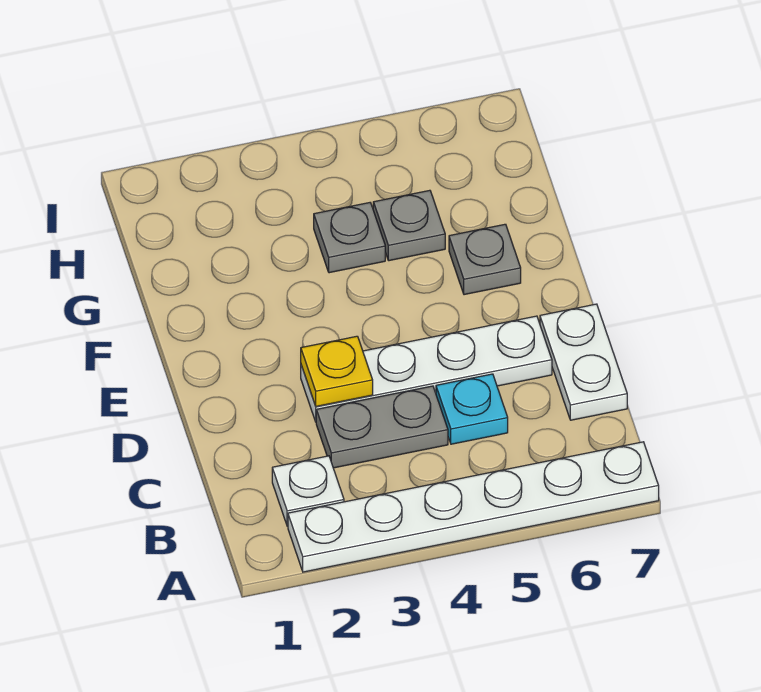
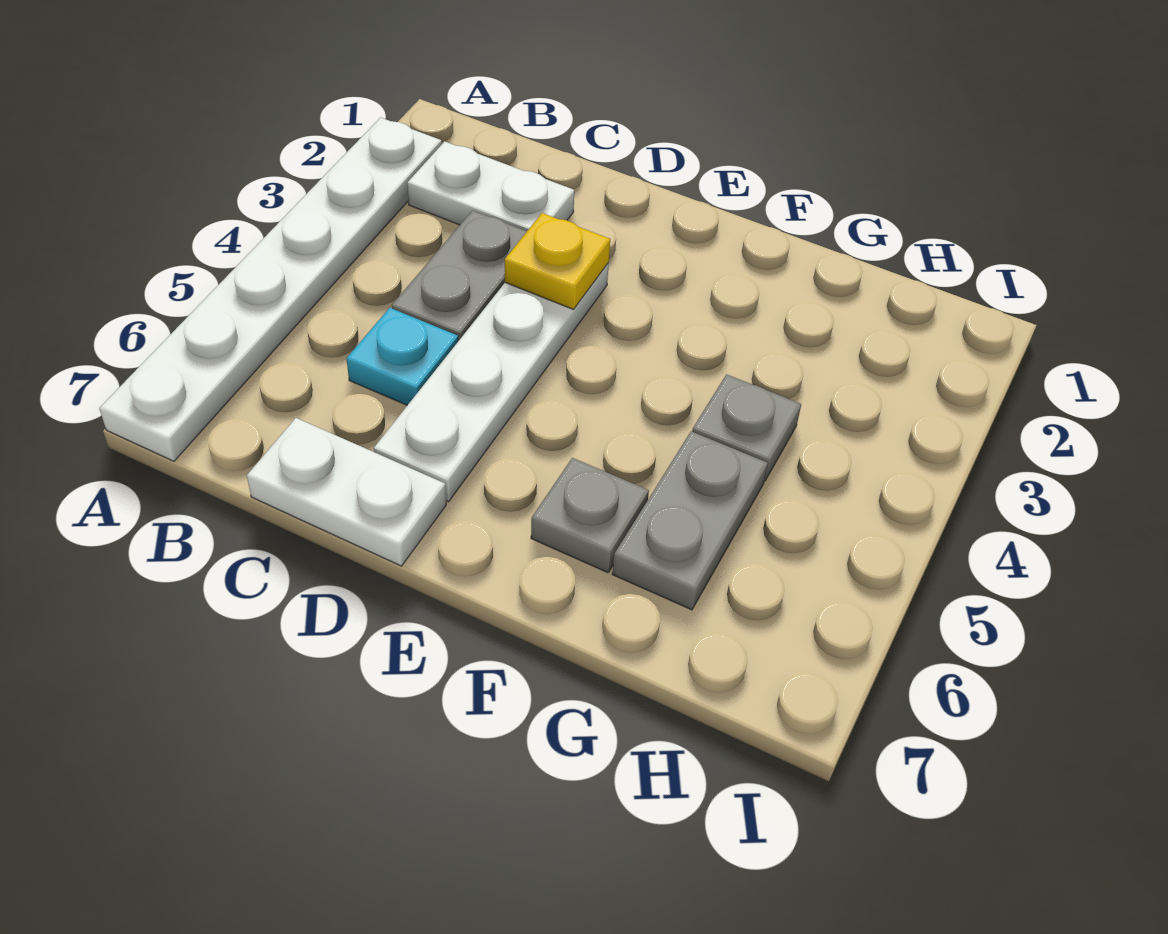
white 1x1 plate [272,456,344,526] -> white 1x2 plate [407,141,574,231]
grey 1x1 plate [373,190,445,261] -> grey 1x2 plate [612,431,768,610]

